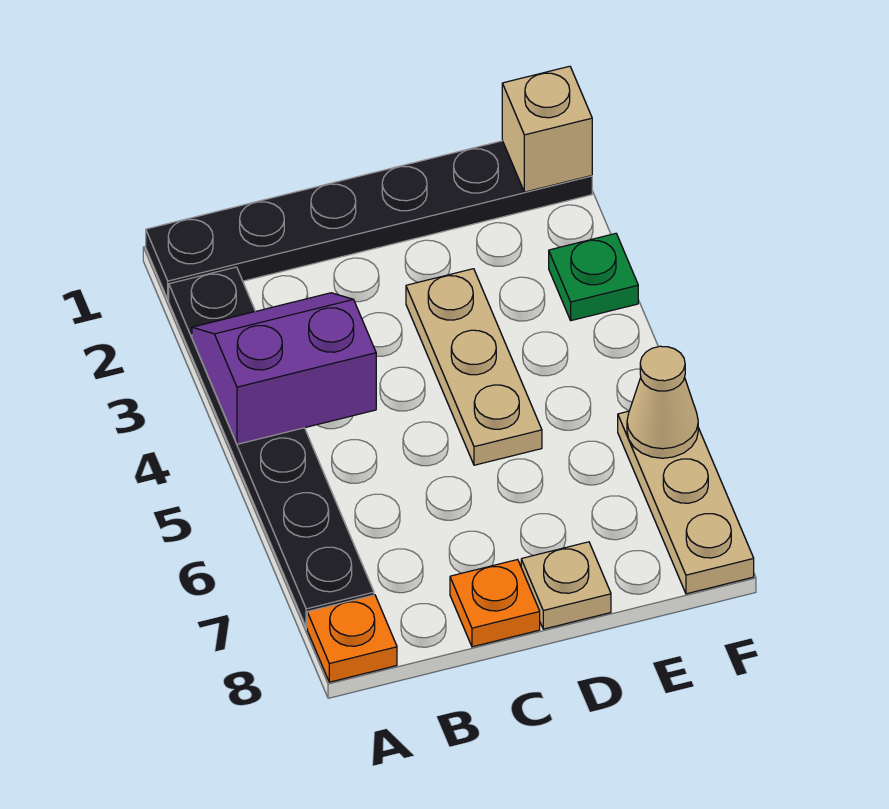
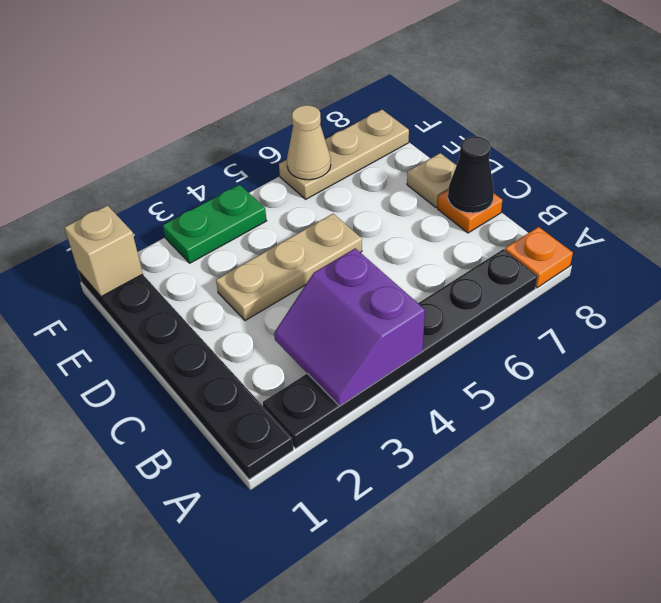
none -> black 1x1 cone [448,136,494,213]
green 1x1 plate [549,233,638,321] -> green 1x2 plate [163,185,267,263]

